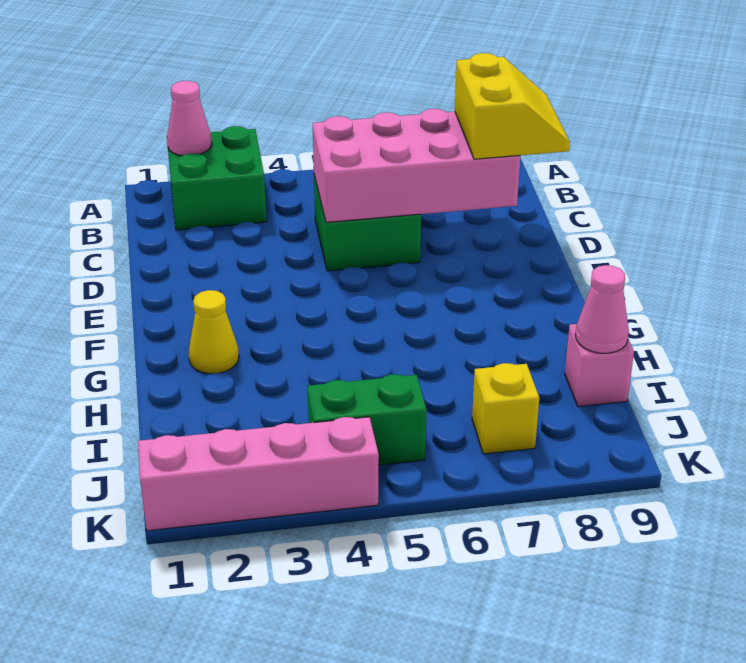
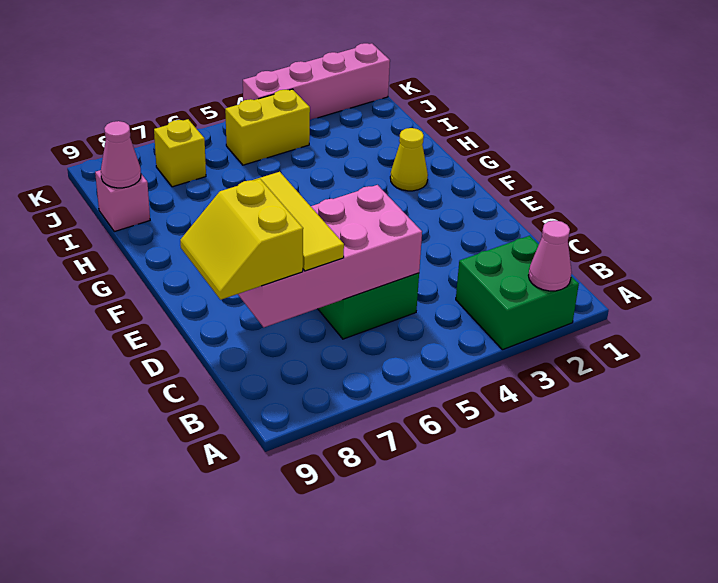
none -> yellow 1x3 tile [253,172,344,271]
green 1x2 brick [308,374,427,465] -> yellow 1x2 brick [225,89,310,165]

